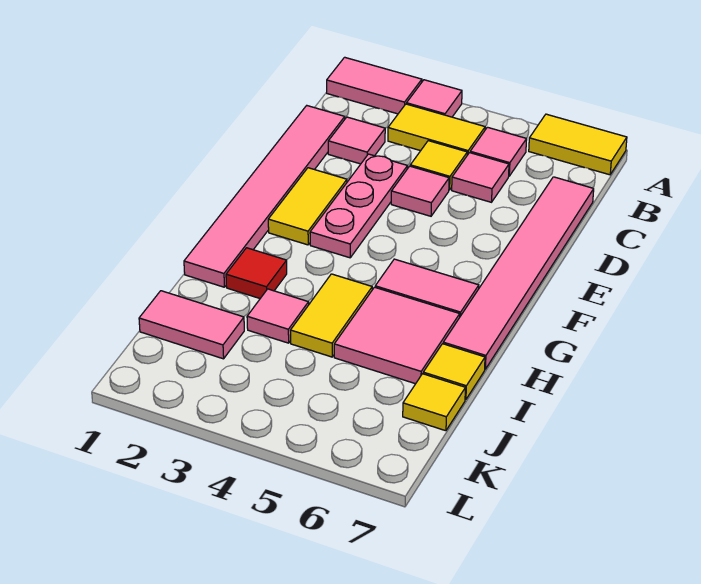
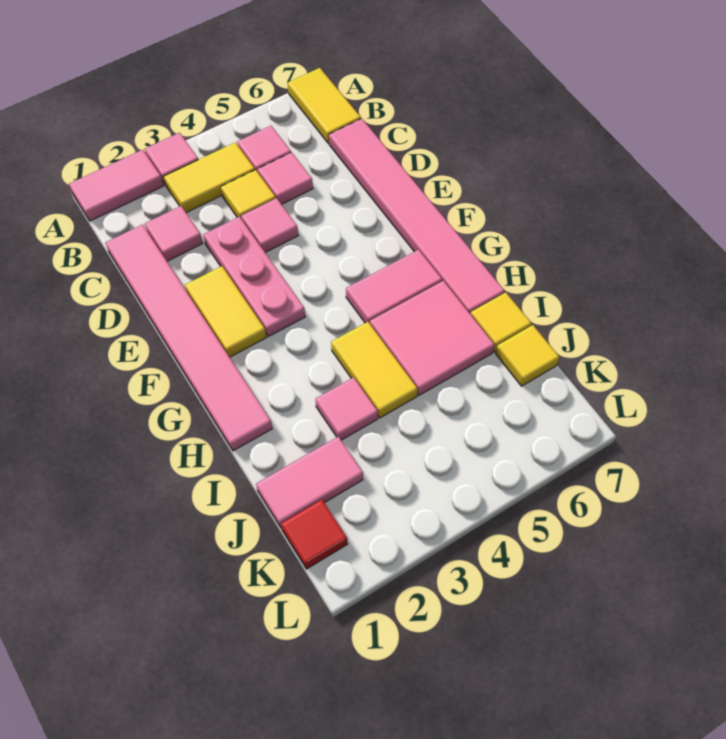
yellow 1x2 tile [529,114,627,175] -> yellow 1x2 tile turned to [288,68,361,144]
red 1x1 tile [226,248,287,298] -> red 1x1 tile moved to [281,500,348,569]

